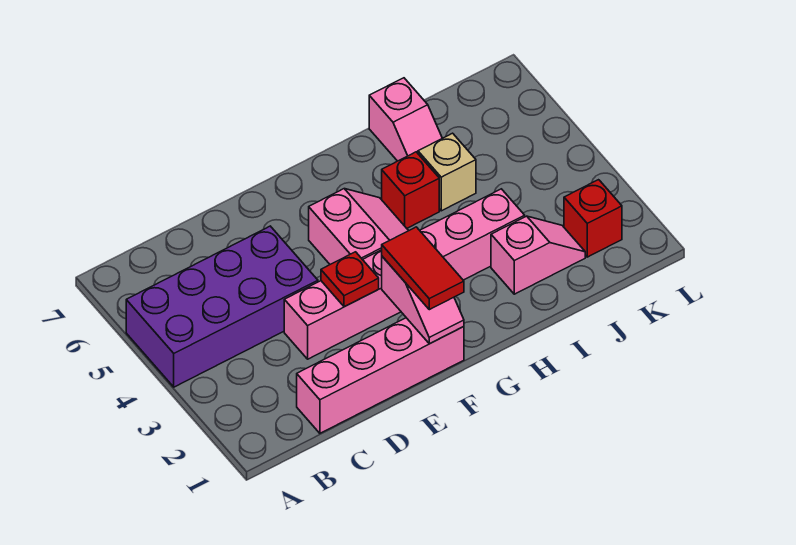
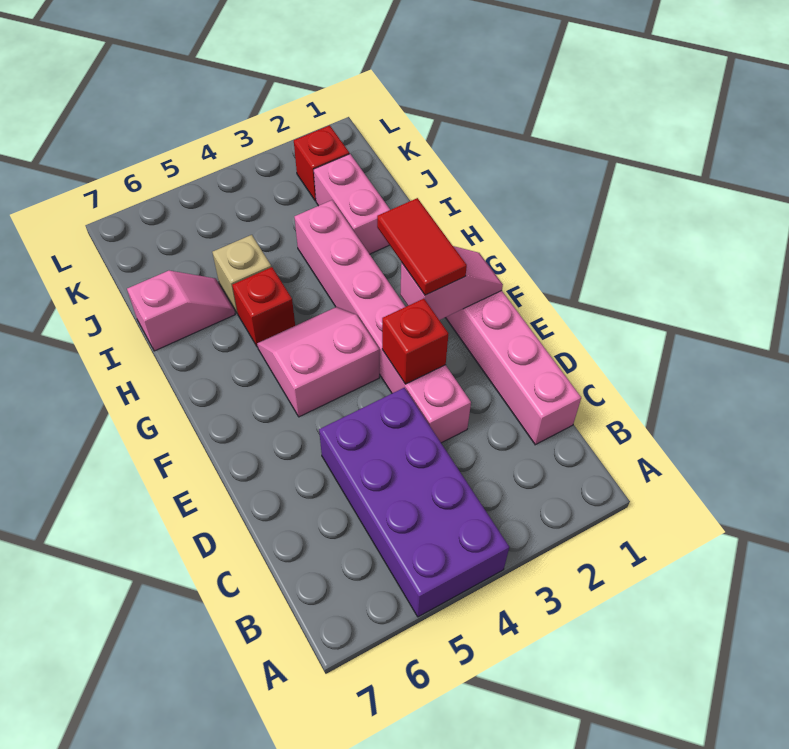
red 1x1 plate [321,252,379,307] -> red 1x1 brick [382,299,448,384]
red 1x2 tile [382,227,464,310] -> red 1x2 tile turned to [377,198,467,295]
pink 1x2 slope [491,216,585,294] -> pink 1x2 brick [314,154,390,254]

